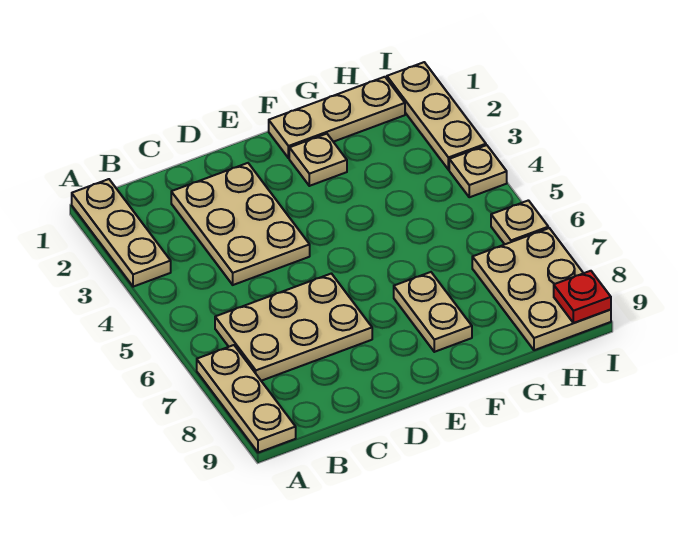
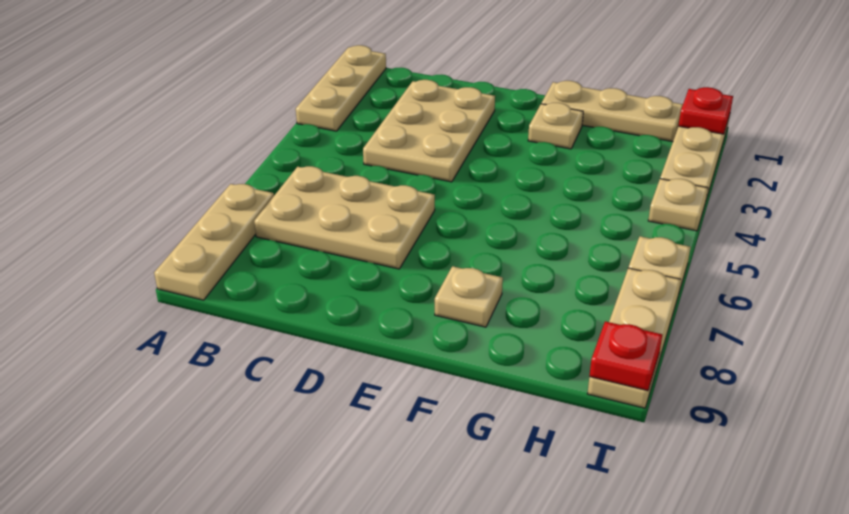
tan 1x2 plate [394,272,472,352] -> tan 1x1 plate [435,266,503,327]
tan 2x3 plate [472,228,611,350] -> tan 1x3 plate [587,268,681,408]
none -> red 1x1 plate [679,87,733,134]

